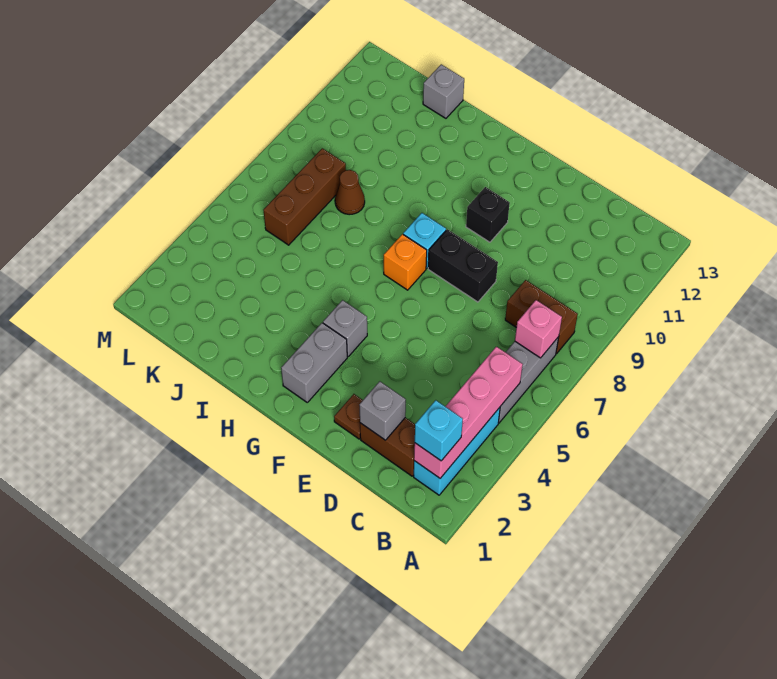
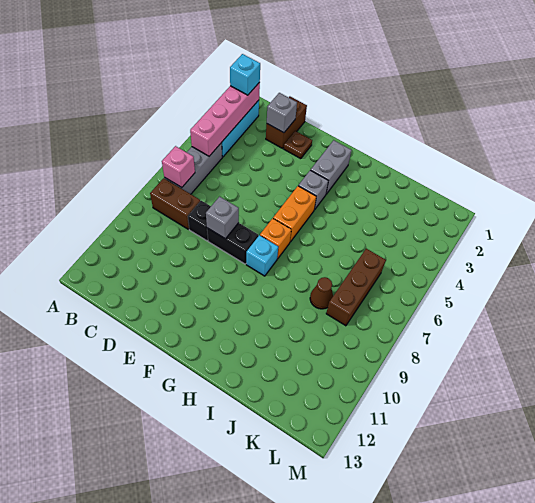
brown 1x2 brick [360,418,415,476] -> brown 1x2 brick turned to [266,96,307,148]
black 1x1 brick [466,187,510,242] -> black 1x1 brick moved to [188,201,211,241]
none -> orange 1x2 brick [273,186,316,242]
grey 1x1 brick [423,64,464,118] -> grey 1x1 brick moved to [206,197,239,239]

